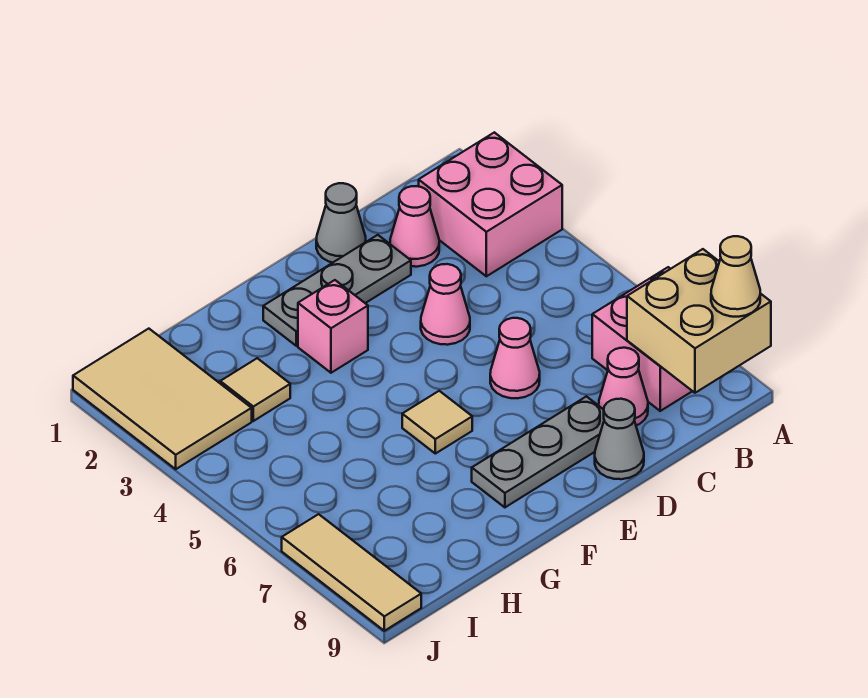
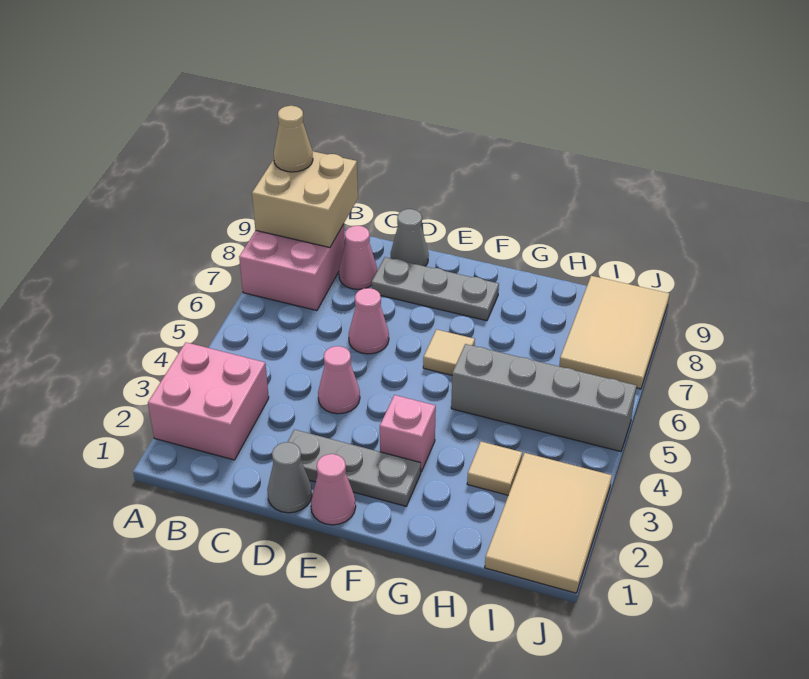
pink 1x1 cone [390,186,439,267] -> pink 1x1 cone moved to [311,454,356,525]
none -> grey 1x4 brick [451,344,636,452]
tan 1x3 tile [282,514,421,631] -> tan 2x3 tile [559,276,669,389]

